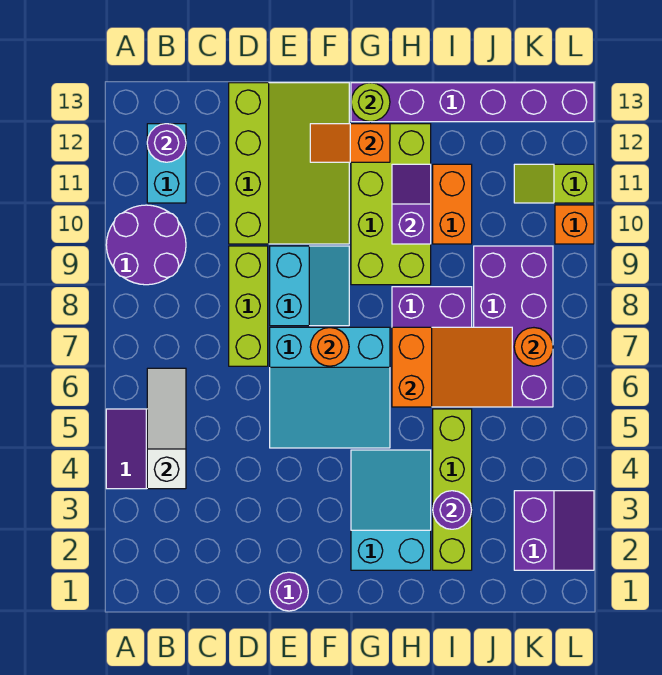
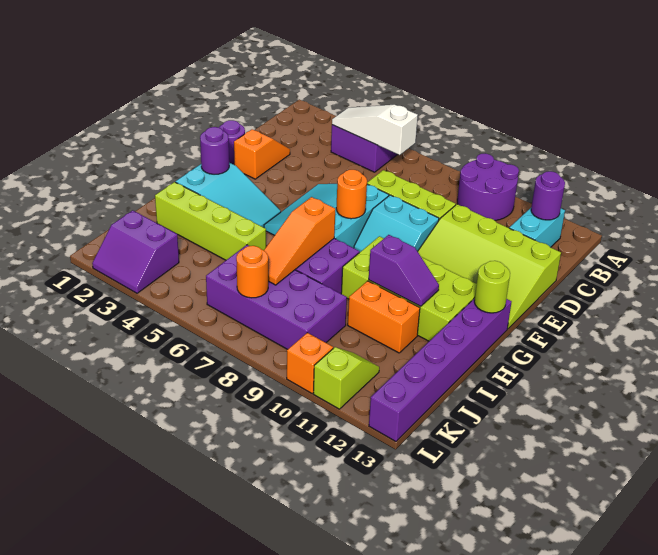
white 1x3 slope [147,368,186,489] -> white 1x3 slope turned to [332,105,418,155]
cyan 1x2 brick [147,124,186,203] -> cyan 1x2 brick turned to [509,208,565,247]
orange 1x2 slope [310,124,390,162] -> orange 1x2 slope moved to [234,129,290,179]
orange 2x3 slope [392,327,512,407] -> orange 1x3 slope [264,197,335,285]
purple 1x1 round brick [433,491,472,529] -> purple 1x1 round brick moved to [200,127,229,174]

